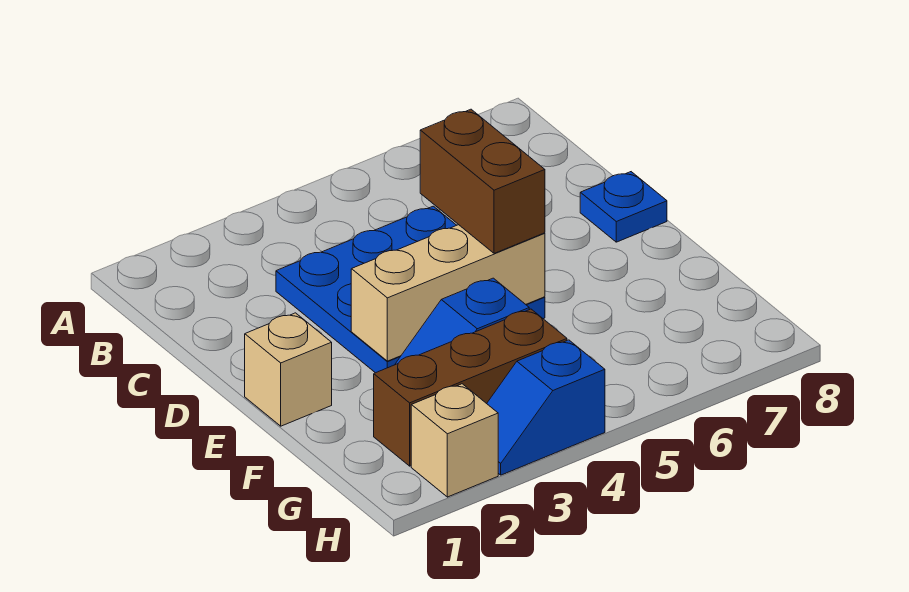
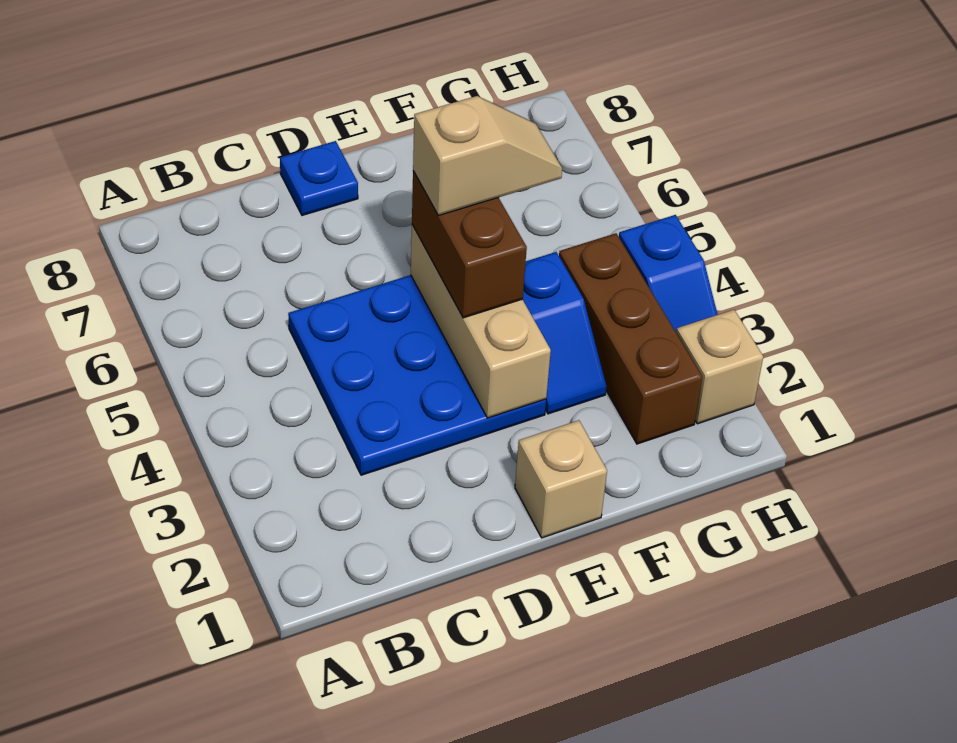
brown 1x2 brick [420,109,545,253] -> brown 1x2 brick turned to [412,171,527,318]
none -> tan 1x2 slope [413,96,562,216]

